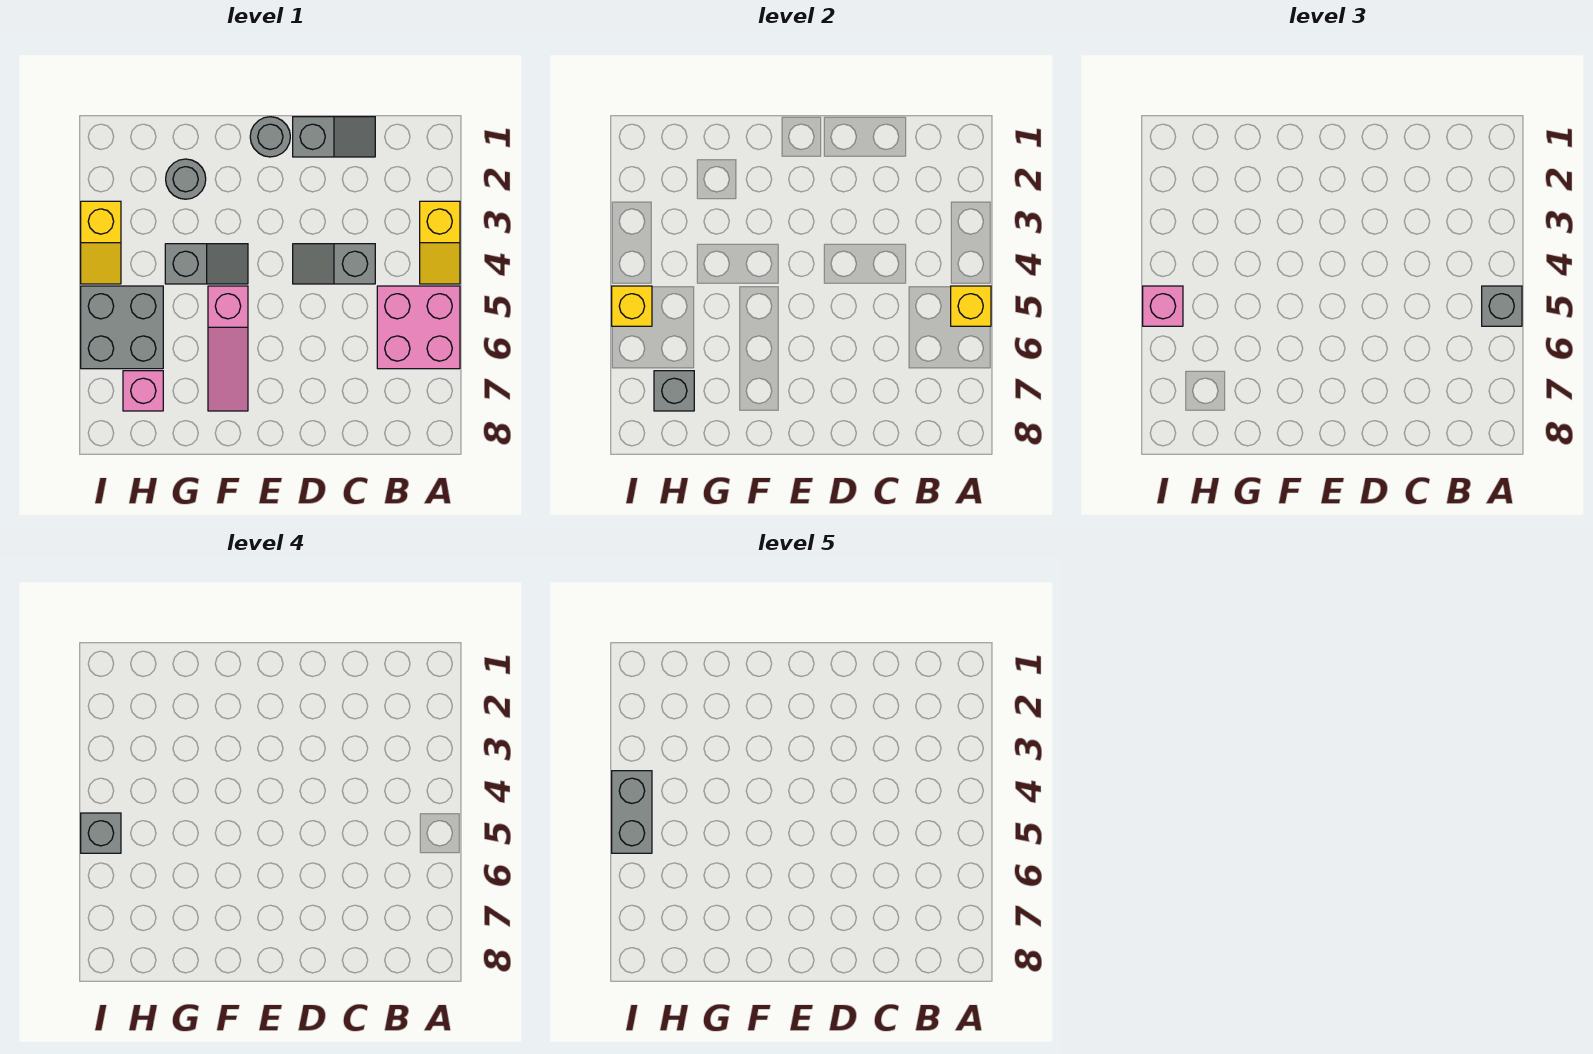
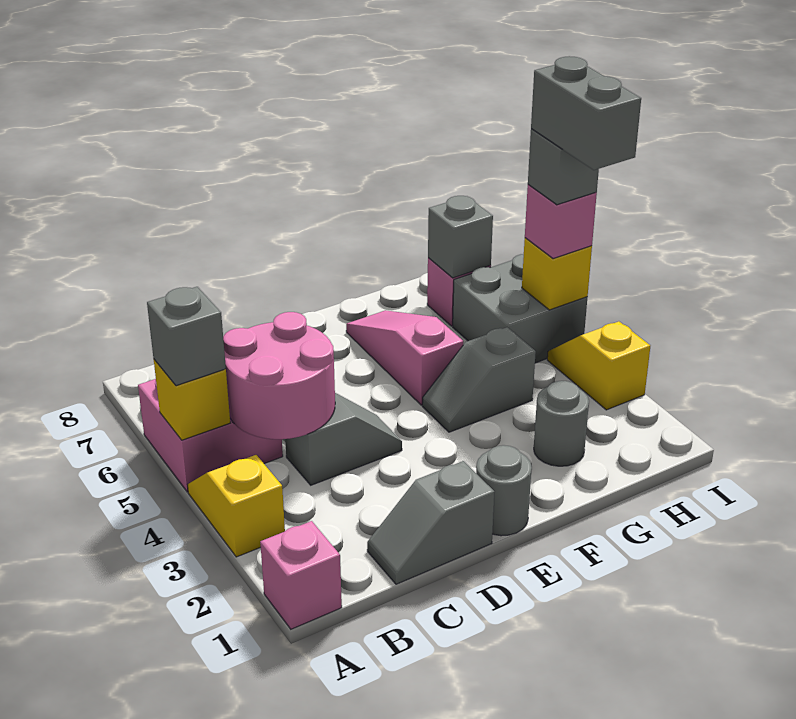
none -> pink 1x1 brick [260,521,342,629]
none -> pink 2x2 round brick [223,312,335,439]

